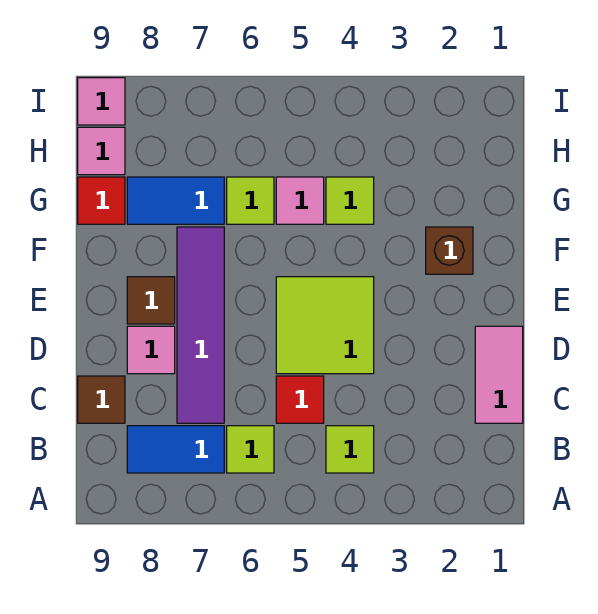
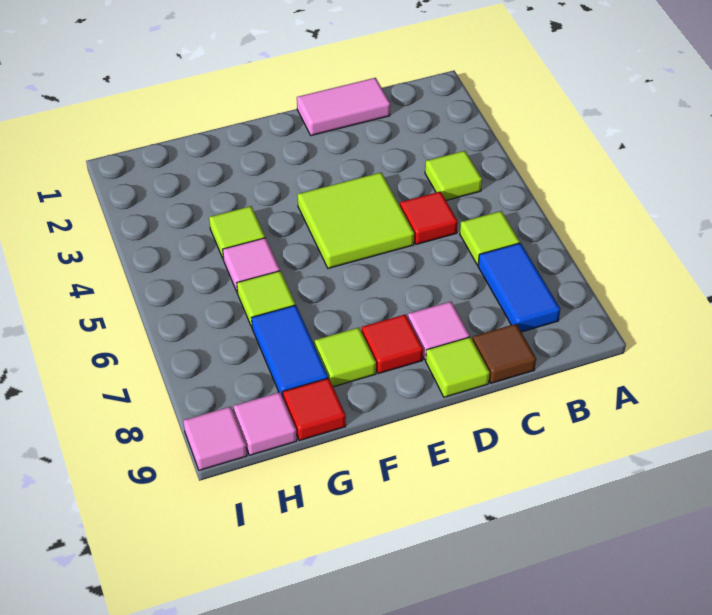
purple 1x4 tile [177,227,224,423] -> none
none -> lime 1x1 tile [426,337,490,397]
brown 1x1 tile [127,277,175,324] -> red 1x1 tile [362,314,423,374]
brown 1x1 brick [426,227,473,274] -> none
none -> lime 1x1 tile [315,328,376,387]

